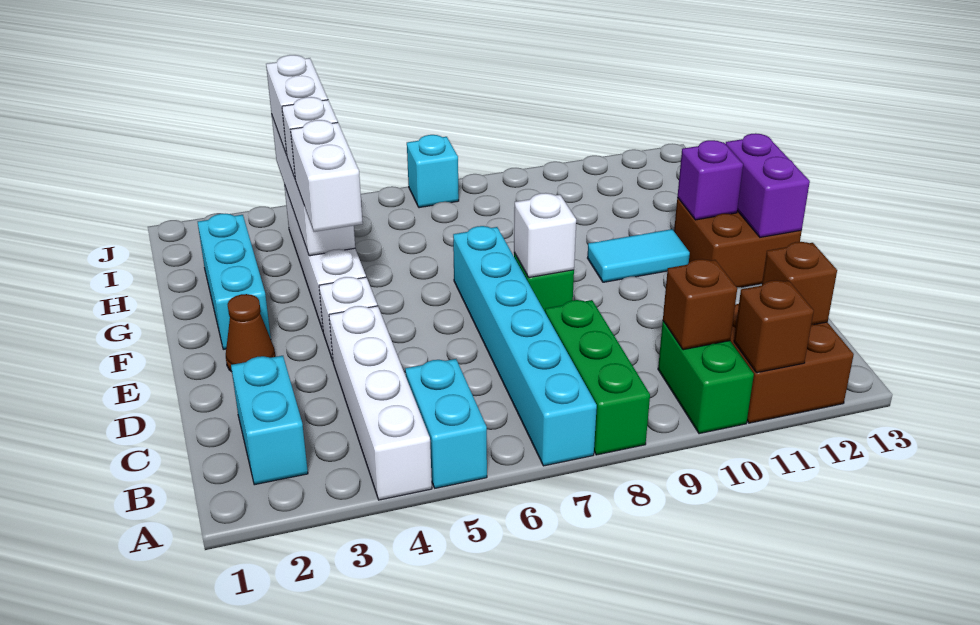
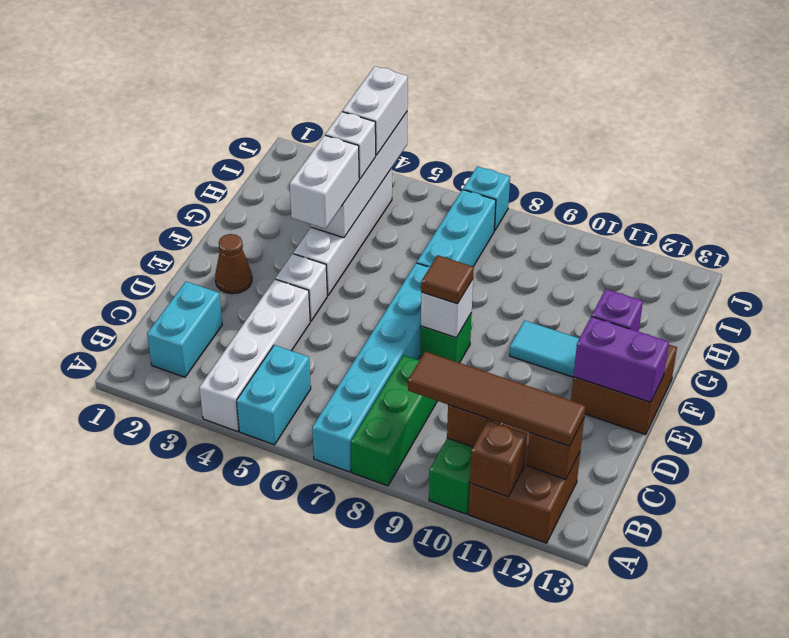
none -> brown 1x4 tile [408,352,586,446]
none -> brown 1x1 tile [421,255,474,304]
purple 1x2 brick [726,133,810,237] -> purple 1x2 brick turned to [573,316,669,402]
cyan 1x3 brick [198,214,271,349] -> cyan 1x3 brick moved to [417,190,496,267]

